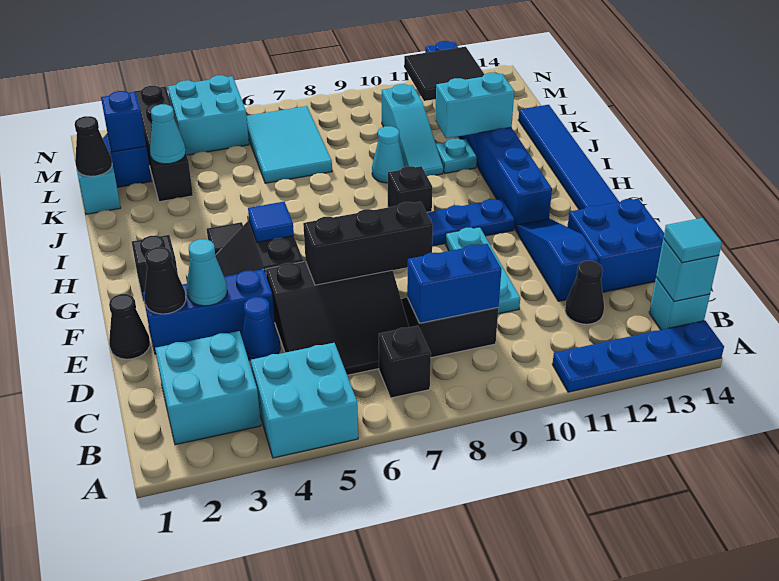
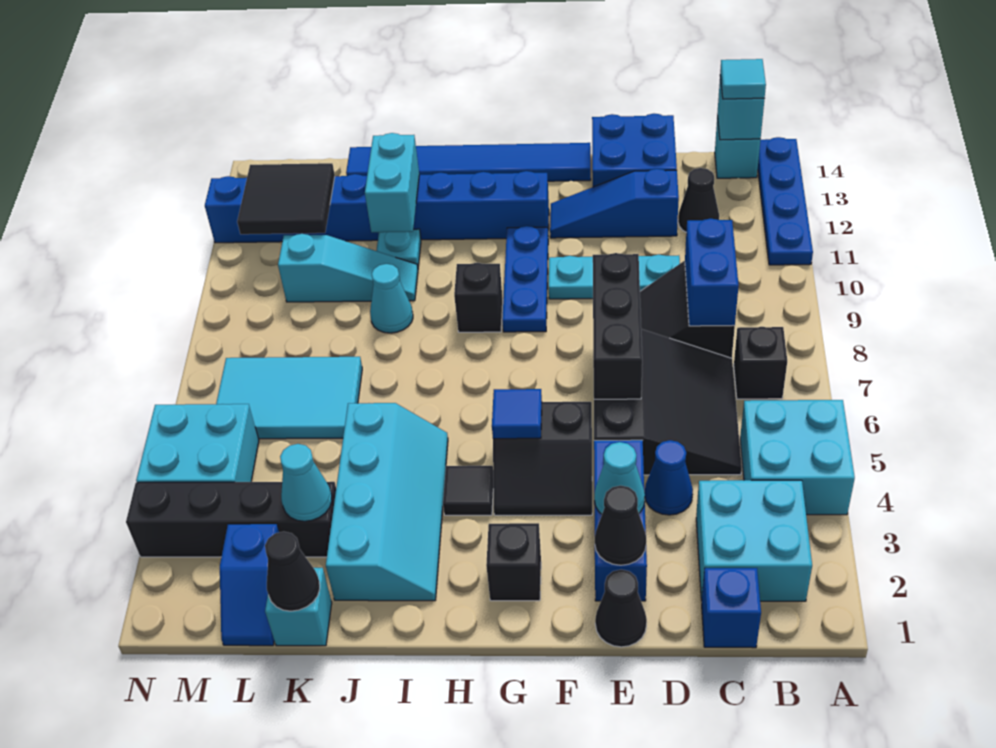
none -> cyan 2x4 slope [326,403,448,601]
blue 1x1 brick [101,91,146,152] -> blue 1x1 brick moved to [702,568,761,648]

